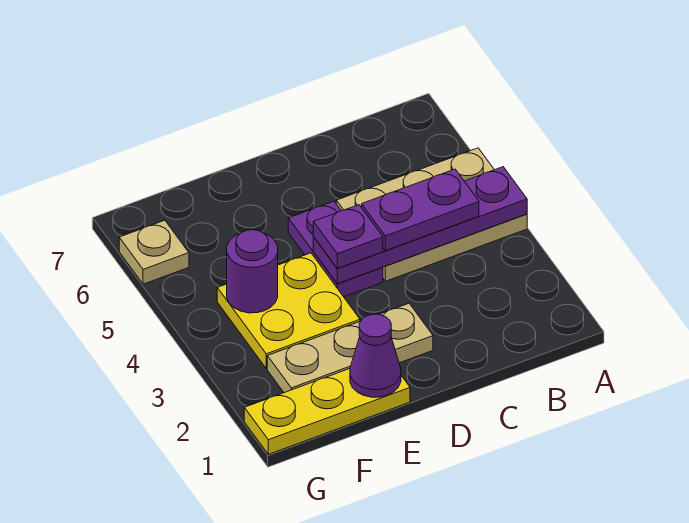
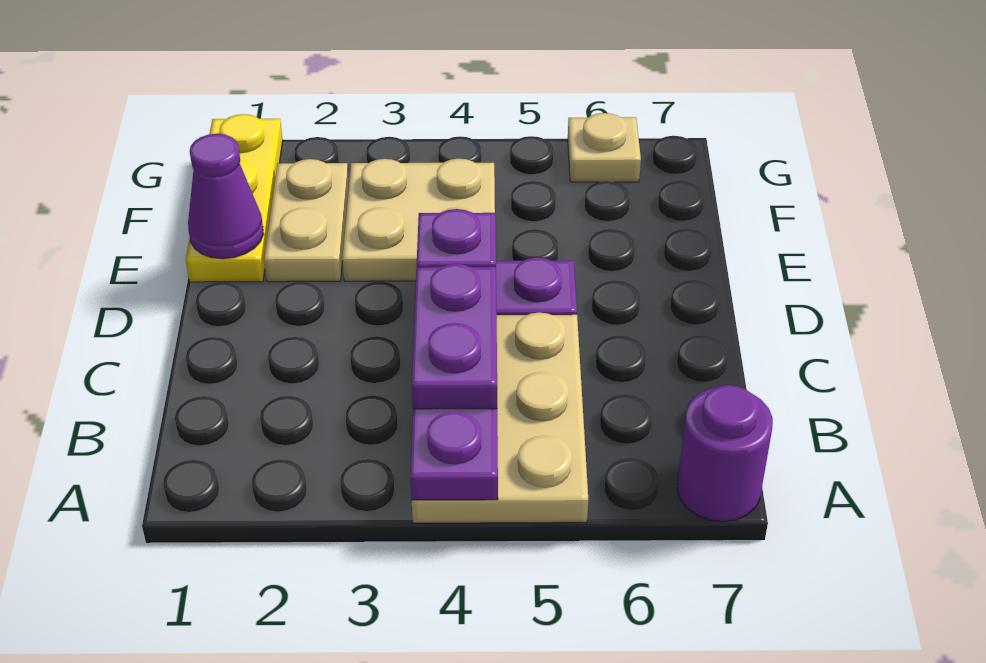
tan 1x3 plate [267,303,433,393] -> tan 1x2 plate [264,159,349,282]
yellow 2x2 plate [217,253,360,369] -> tan 2x2 plate [342,158,495,281]
purple 1x1 round brick [227,230,278,313] -> purple 1x1 round brick moved to [677,385,773,522]

